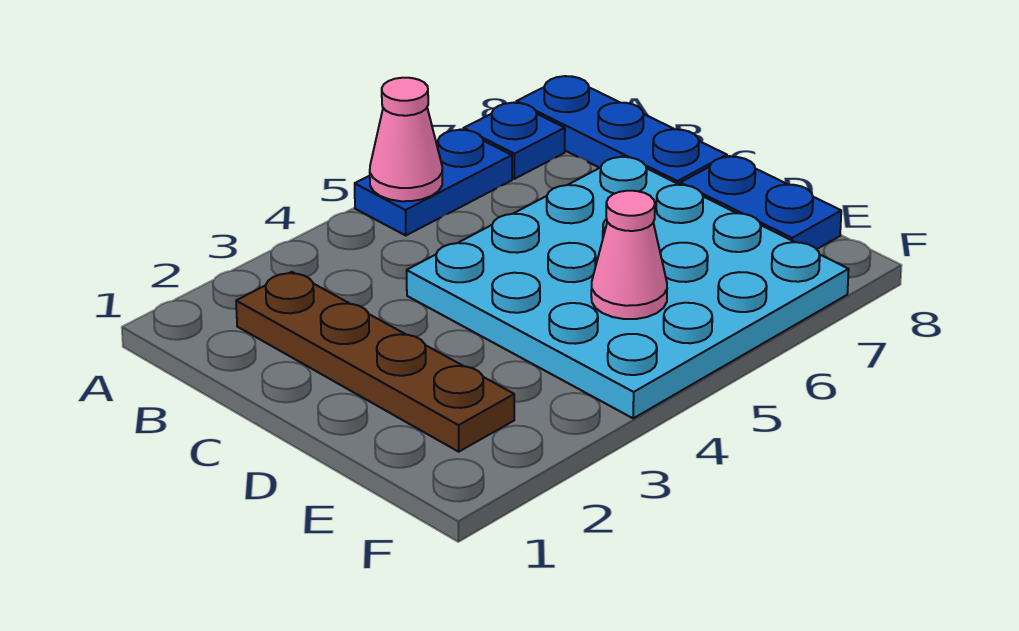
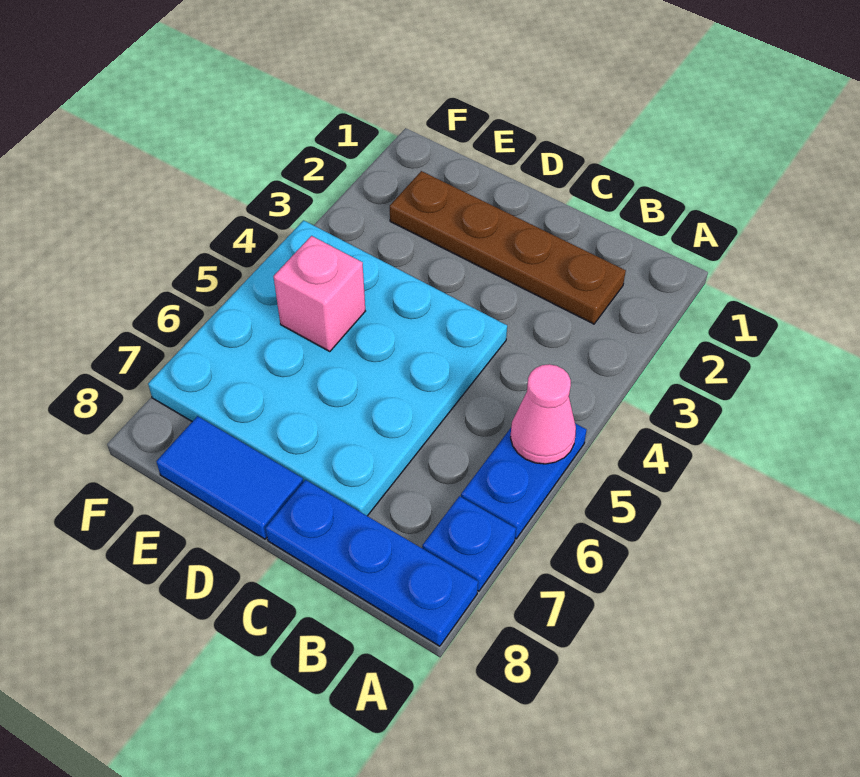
blue 1x2 plate [680,156,841,249] -> blue 1x2 tile [156,416,303,539]
pink 1x1 cone [591,191,667,319] -> pink 1x1 brick [273,236,365,352]

